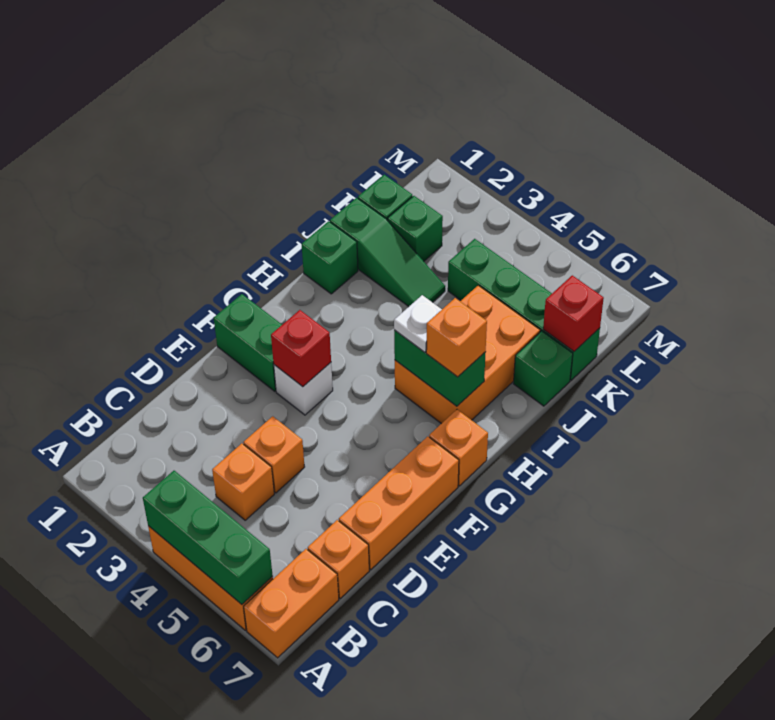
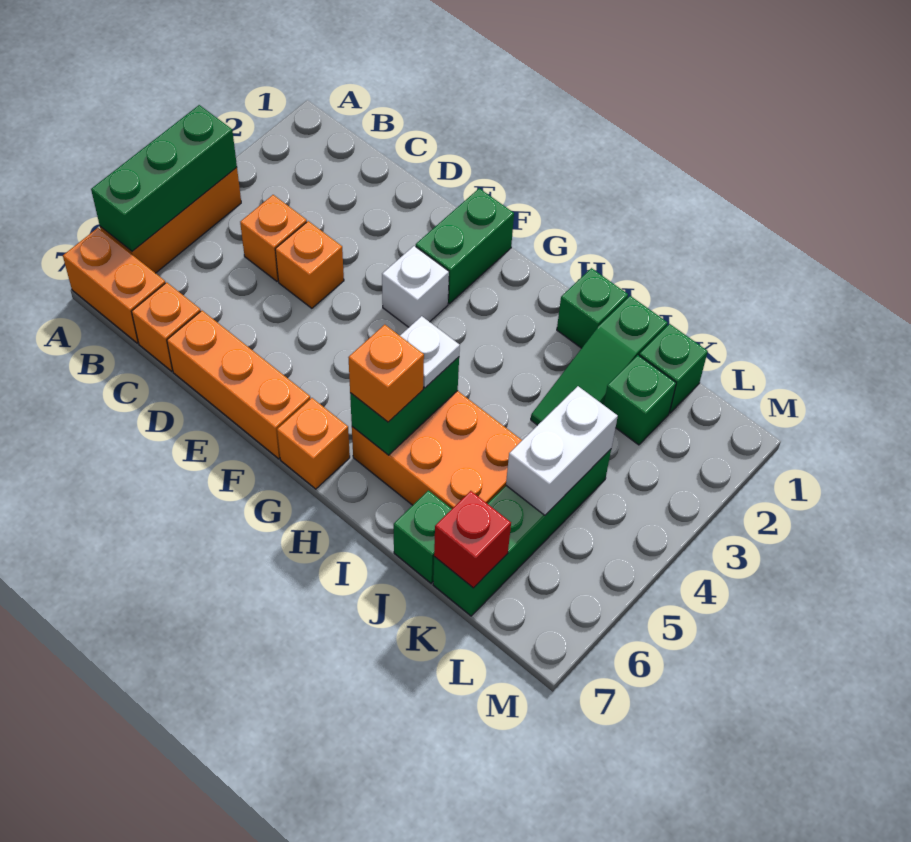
red 1x1 brick [271,310,331,387] -> none
none -> white 1x2 brick [506,386,618,515]

